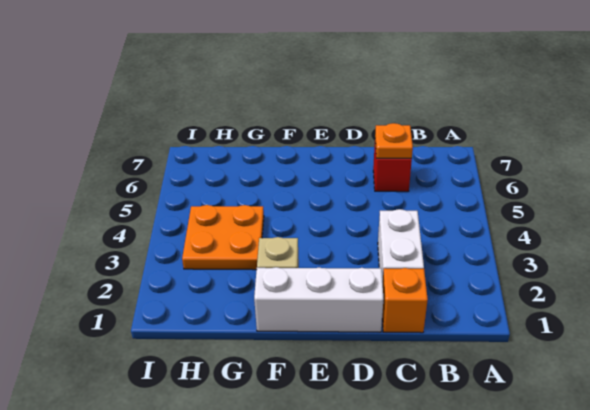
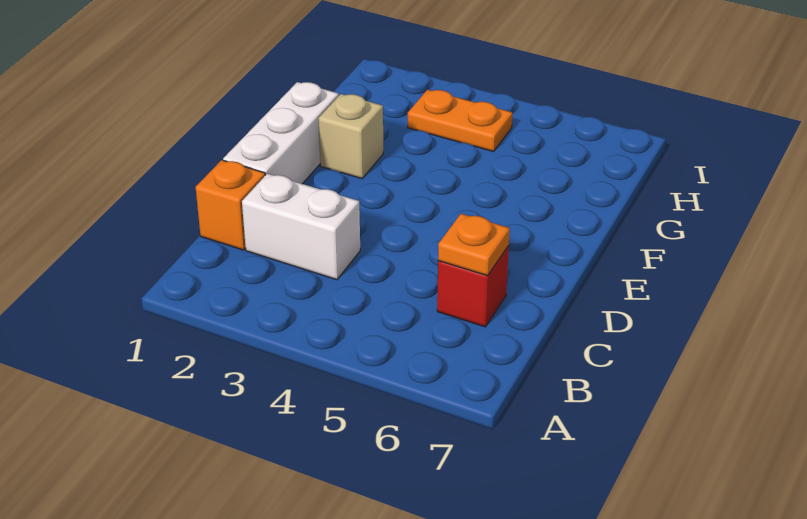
orange 2x2 plate [182,205,264,270] -> orange 1x2 plate [408,90,512,152]

